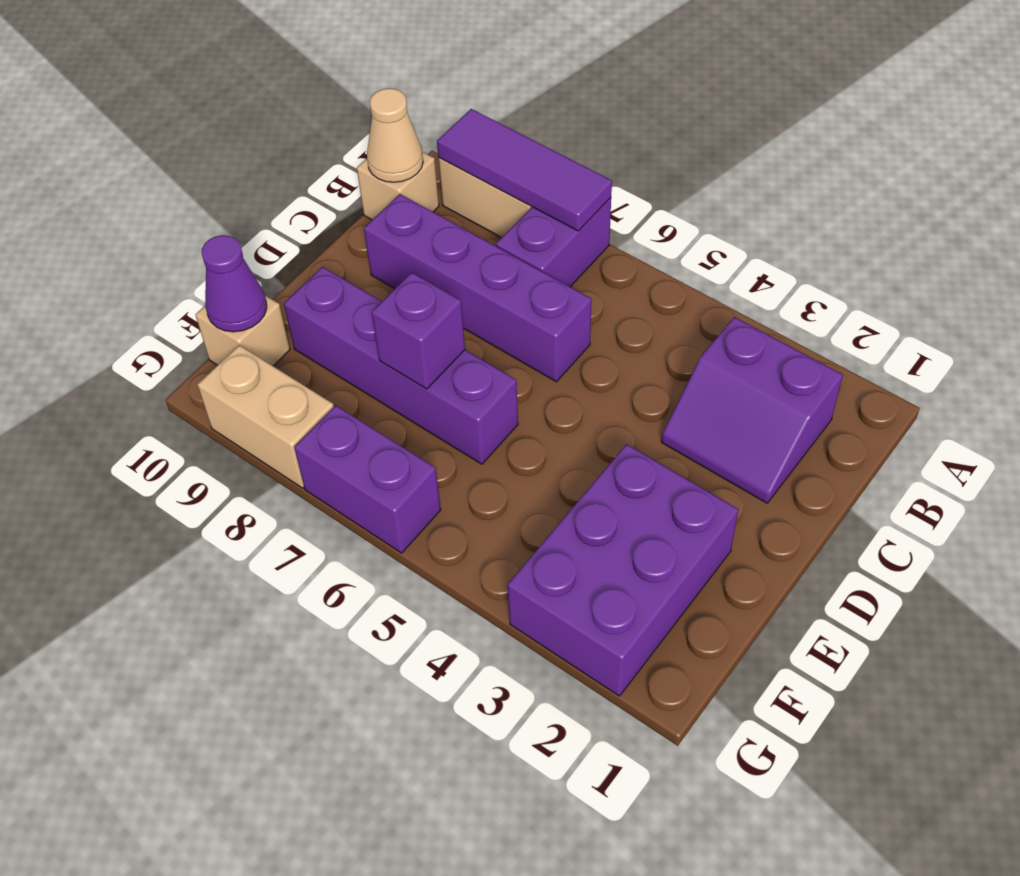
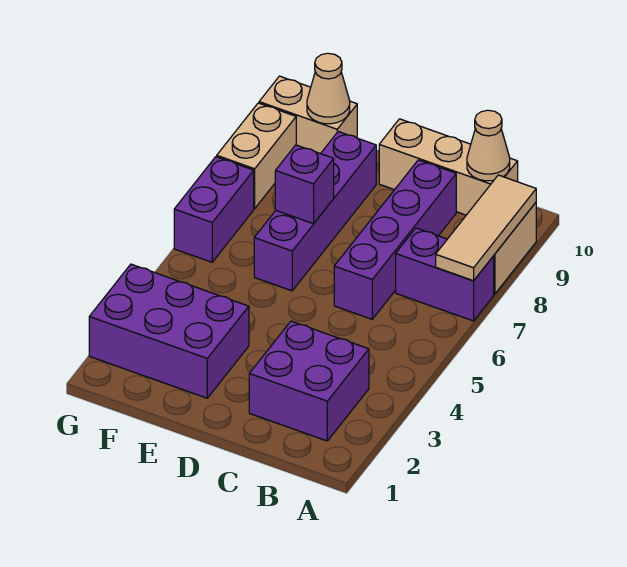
purple 1x3 tile [437,109,612,231] -> tan 1x3 tile [436,175,536,281]
purple 2x2 slope [661,317,843,503] -> purple 2x2 brick [249,321,369,441]
tan 1x1 brick [357,152,439,220] -> tan 1x3 brick [379,119,518,215]
tan 1x1 brick [195,296,290,366] -> tan 1x2 brick [259,76,357,154]
purple 1x1 cone [202,235,267,332] -> tan 1x1 cone [307,53,350,124]

